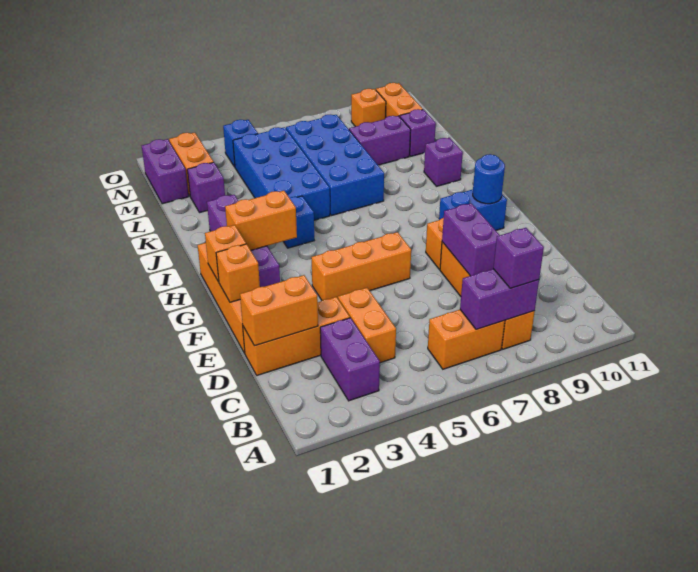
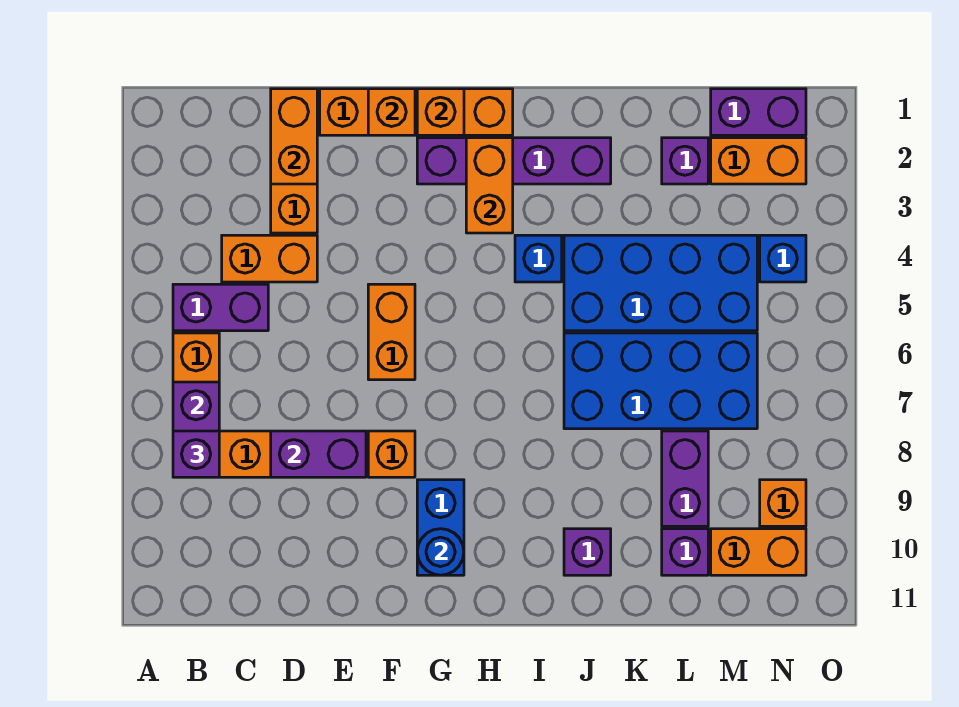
purple 1x2 brick [320,318,380,401] -> purple 1x2 brick moved to [173,284,268,331]
orange 1x3 brick [311,232,411,300] -> orange 1x2 brick [368,284,415,380]

